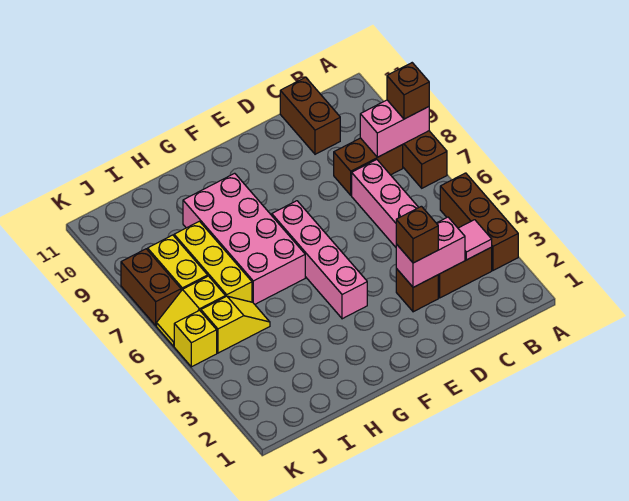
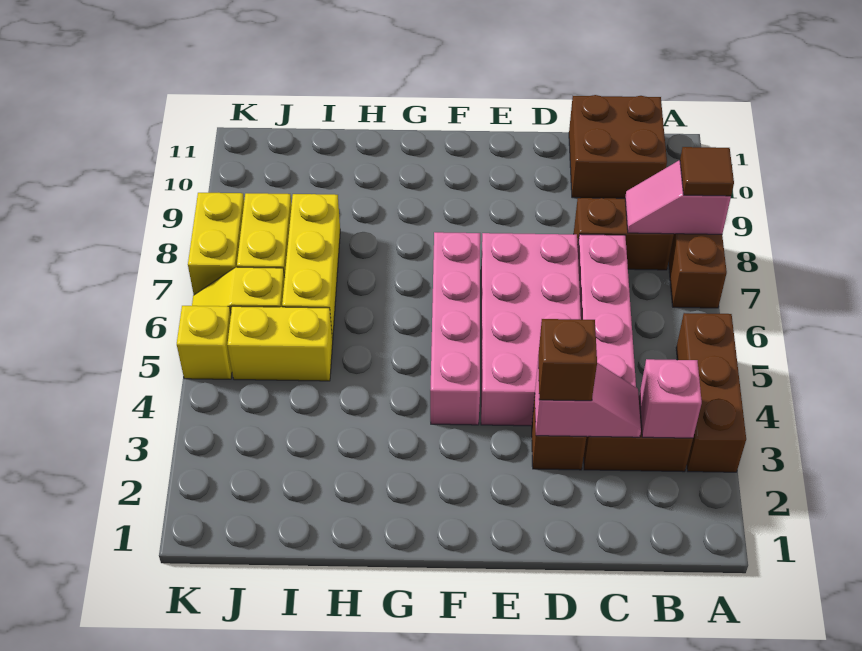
pink 1x2 brick [360,100,429,157] -> pink 1x2 slope [625,160,731,234]
brown 1x1 brick [387,63,429,119] -> brown 1x1 tile [680,147,734,196]
pink 1x1 tile [458,220,492,260] -> pink 1x1 brick [639,359,702,438]
pink 1x2 brick [396,217,465,287] -> pink 1x2 slope [535,363,641,437]
brown 1x2 brick [280,77,340,154] -> brown 2x2 brick [569,95,667,198]
pink 2x4 brick [183,173,305,304] -> pink 2x4 brick moved to [481,233,581,426]
yellow 1x2 slope [201,296,270,353] -> yellow 1x2 brick [227,306,333,381]
brown 1x2 brick [121,249,181,326] -> yellow 1x2 brick [188,193,244,295]

